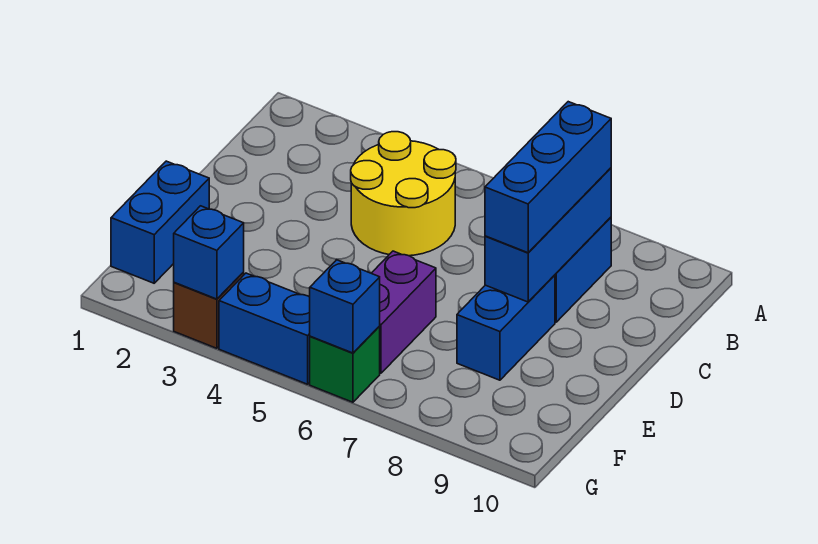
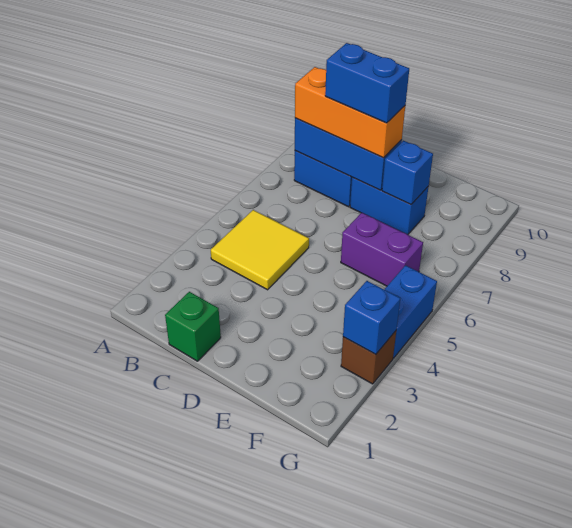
yellow 2x2 round brick [351,132,456,256] -> yellow 2x2 tile [211,210,309,290]
blue 1x3 brick [485,102,611,253] -> orange 1x3 brick [295,67,405,158]
blue 1x2 brick [111,161,209,283] -> blue 1x2 brick moved to [325,43,409,123]
green 1x1 brick [310,326,380,402] -> green 1x1 brick moved to [165,292,221,361]
blue 1x1 brick [310,260,380,353] -> blue 1x1 brick moved to [382,141,433,205]

